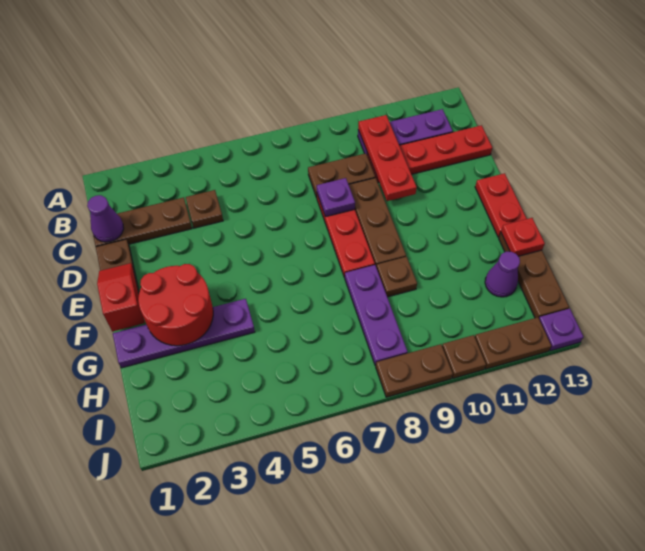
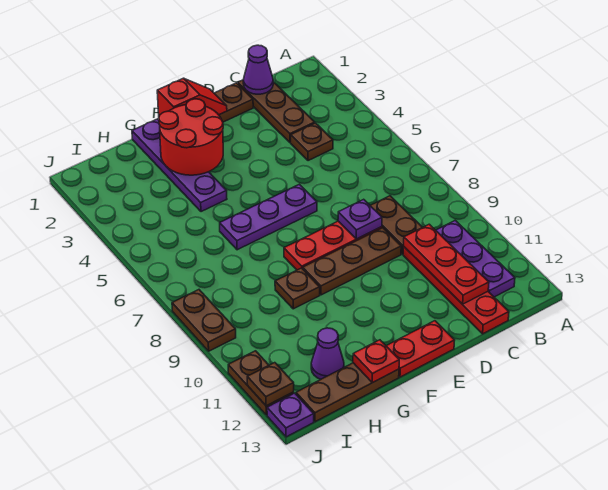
red 1x3 plate [358,115,417,201] -> red 1x3 plate turned to [404,224,489,304]
purple 1x3 plate [345,265,408,366] -> purple 1x3 plate moved to [220,184,317,250]
brown 1x1 plate [442,335,486,378] -> brown 1x1 plate moved to [247,363,294,406]

